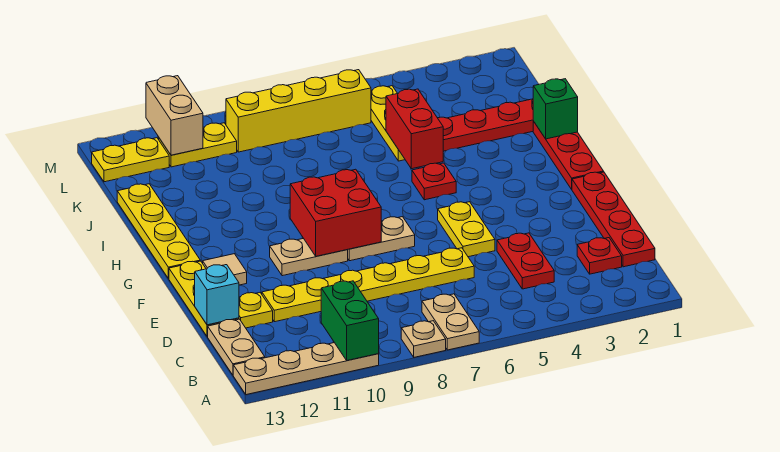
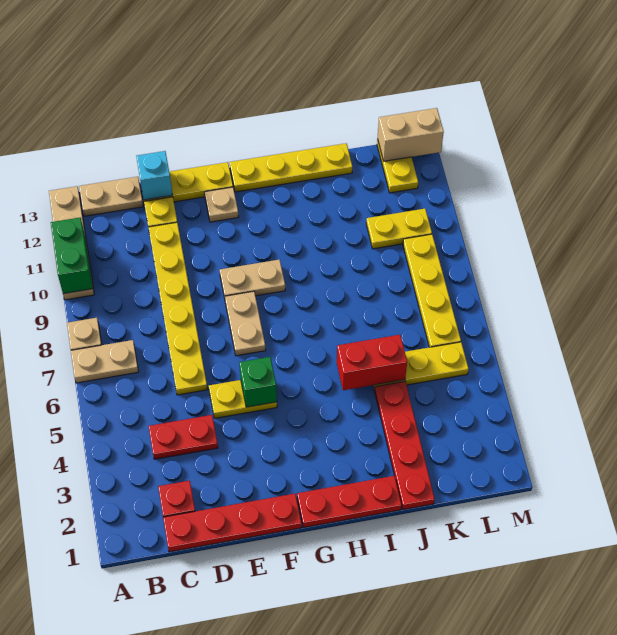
green 1x2 brick [321,281,379,361] -> green 1x2 brick turned to [51,218,93,294]
red 2x2 brick [290,169,381,256] -> none
tan 1x2 plate [270,238,348,276] -> tan 1x2 plate turned to [220,260,285,298]
tan 1x1 tile [203,254,247,285] -> tan 1x1 plate [205,187,239,222]
red 1x1 plate [412,163,456,200] -> none
green 1x1 brick [533,79,578,139] -> green 1x1 brick moved to [239,357,277,407]
yellow 1x4 brick [226,70,371,152] -> yellow 1x4 plate [403,234,461,347]
yellow 1x2 plate [159,123,237,167] -> yellow 1x2 plate turned to [366,209,432,249]
tan 1x2 brick [146,76,203,155] -> tan 1x2 brick moved to [378,108,444,161]

